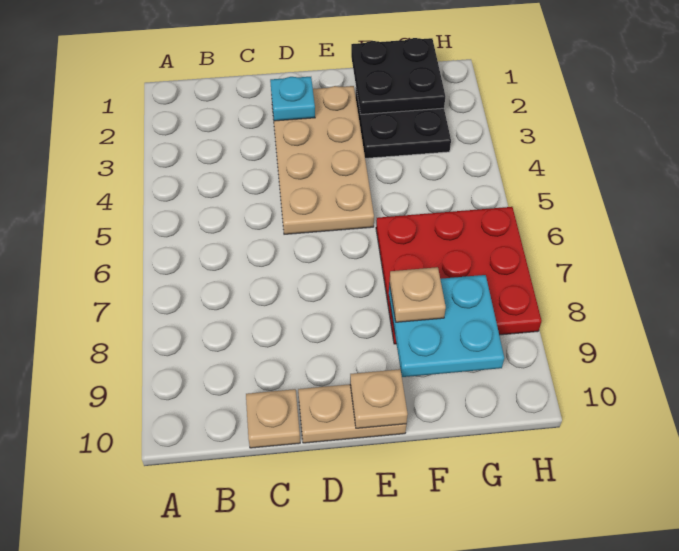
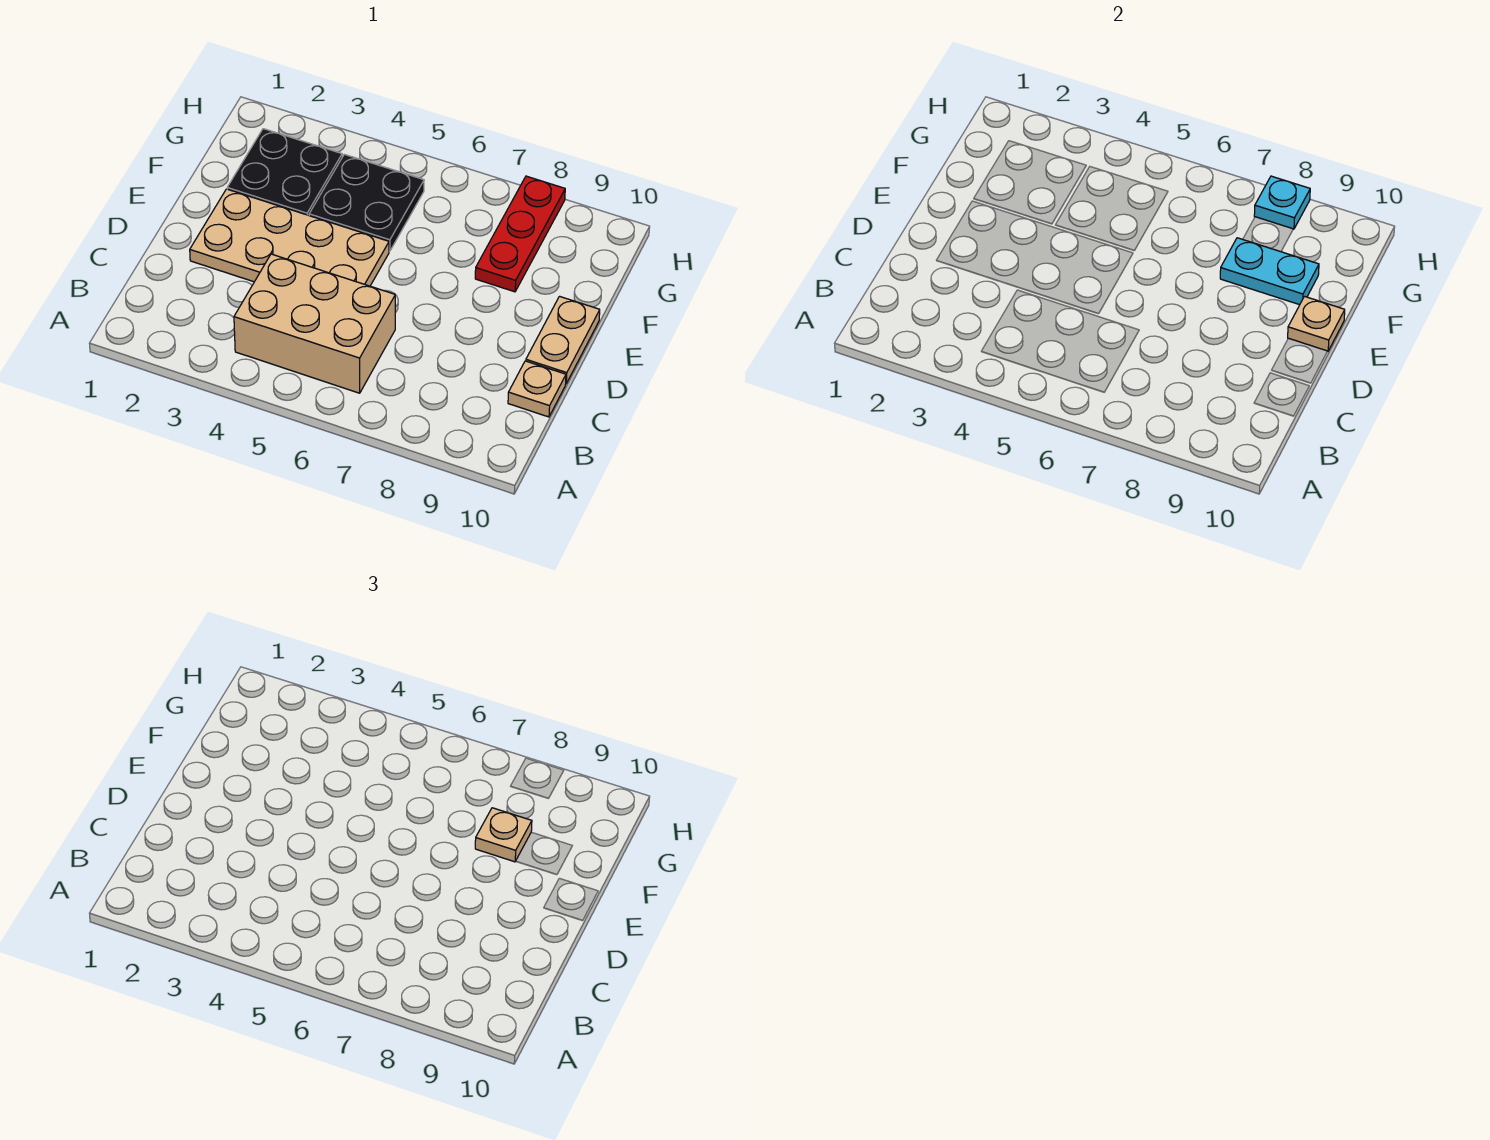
none -> tan 2x3 brick [234,254,395,393]
cyan 1x1 plate [270,77,315,121] -> cyan 1x1 plate moved to [1254,176,1310,229]
black 2x2 plate [351,38,445,114] -> black 2x2 plate moved to [309,154,424,251]
red 3x3 plate [376,207,542,344] -> red 1x3 plate [475,176,565,292]
cyan 2x2 plate [389,275,504,377] -> cyan 1x2 plate [1220,238,1319,305]

